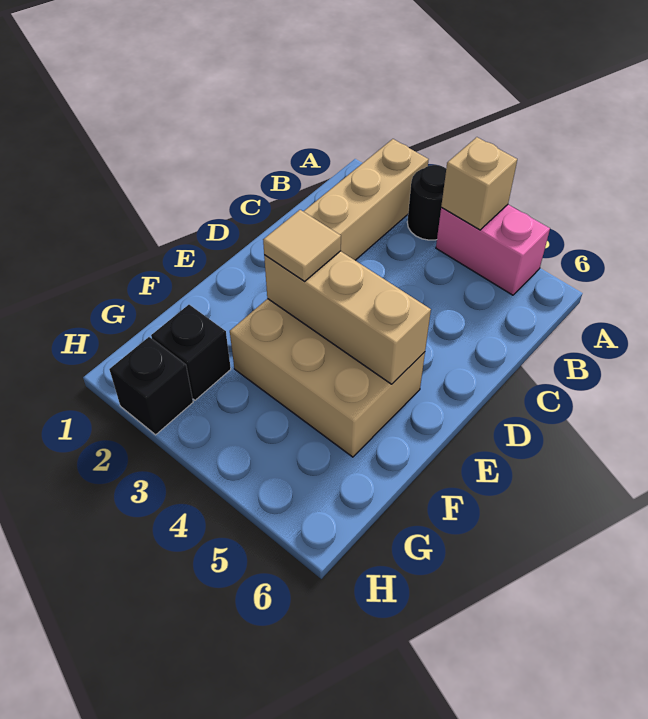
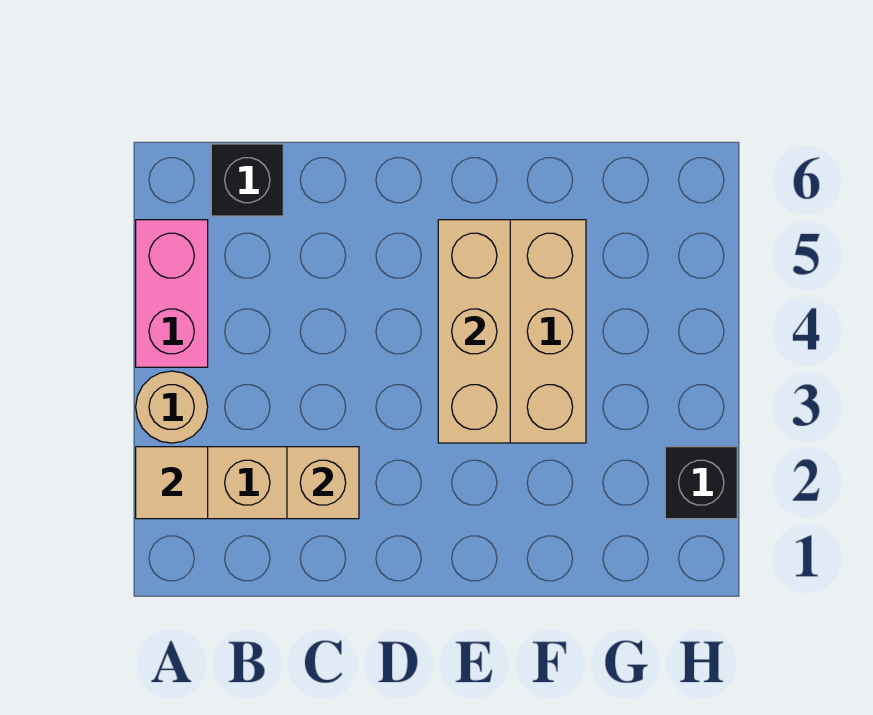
black 1x1 round brick [407,165,446,240] -> tan 1x1 round brick [136,371,208,443]
tan 1x1 brick [441,137,517,230] -> tan 1x1 brick moved to [287,447,359,519]
tan 1x1 tile [263,210,341,282] -> tan 1x1 tile moved to [136,447,208,519]
black 1x1 brick [151,305,231,400] -> black 1x1 brick moved to [211,144,283,216]

